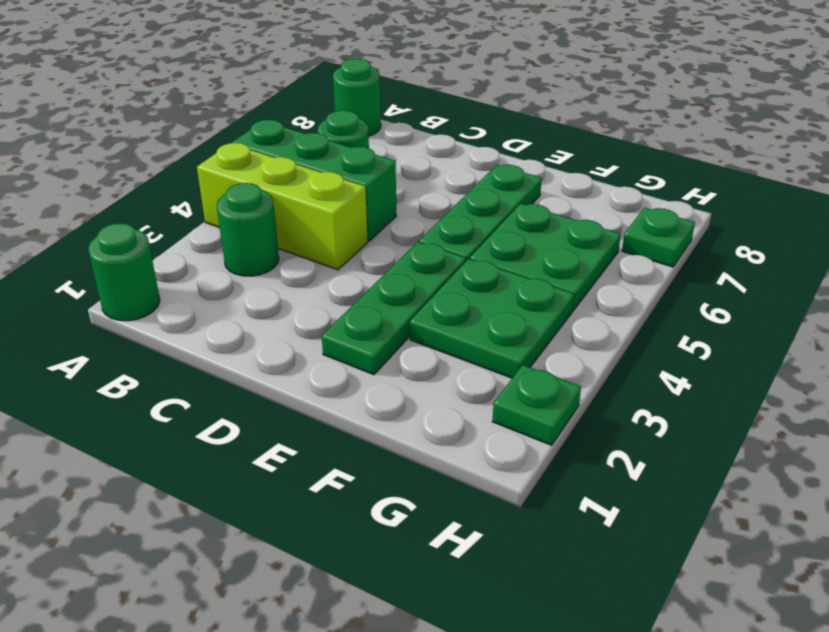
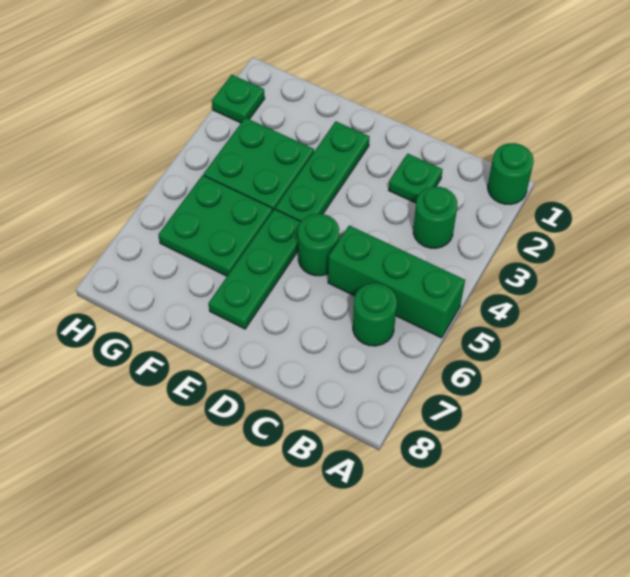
lime 1x3 brick [197,143,368,270] -> none
green 1x1 round brick [333,59,381,136] -> green 1x1 round brick moved to [298,214,339,276]
green 1x1 plate [622,208,695,267] -> green 1x1 plate moved to [389,154,442,203]

